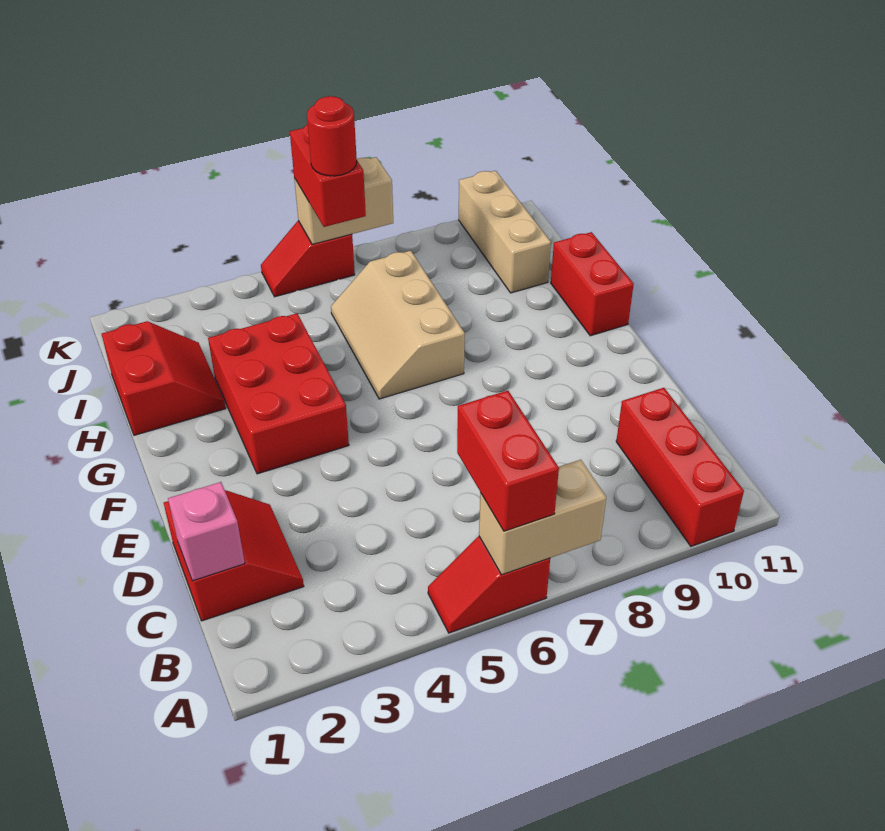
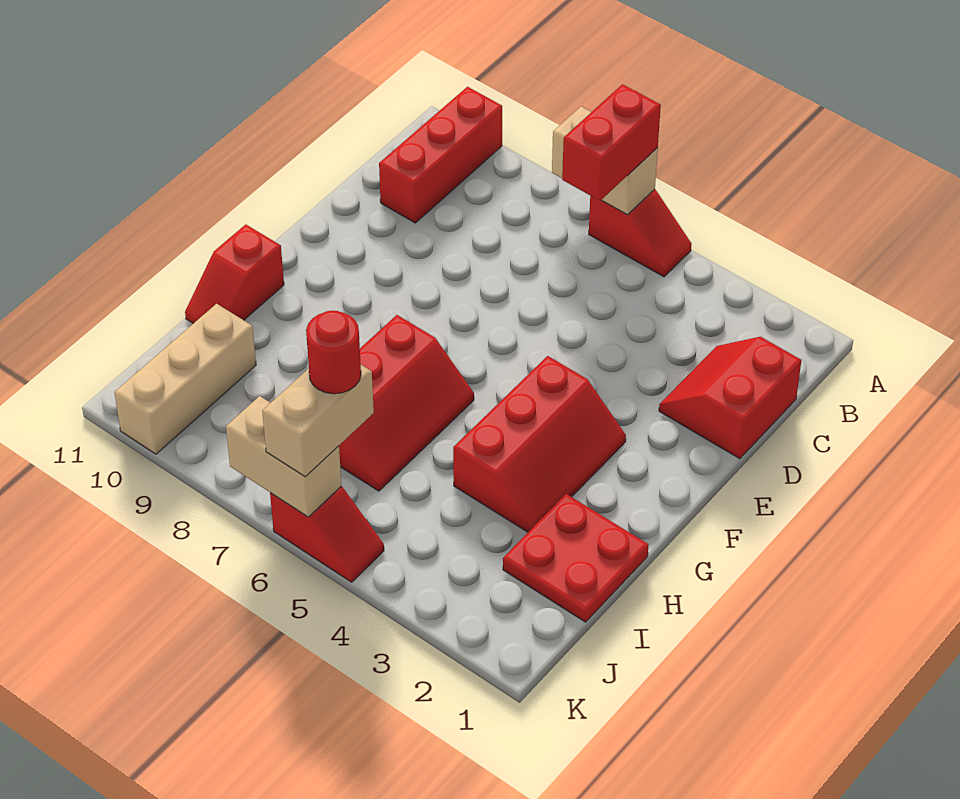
pink 1x1 brick [168,482,245,581] -> none
red 2x3 brick [208,313,349,474] -> red 2x3 slope [453,356,626,532]
tan 2x3 slope [331,251,465,399] -> red 2x3 slope [339,315,474,491]
red 1x2 brick [551,232,634,336] -> red 1x2 slope [185,224,284,324]
red 2x2 slope [102,321,226,435] -> red 2x2 plate [503,494,649,622]
red 1x2 brick [290,124,366,227] -> tan 1x2 brick [262,365,374,477]

